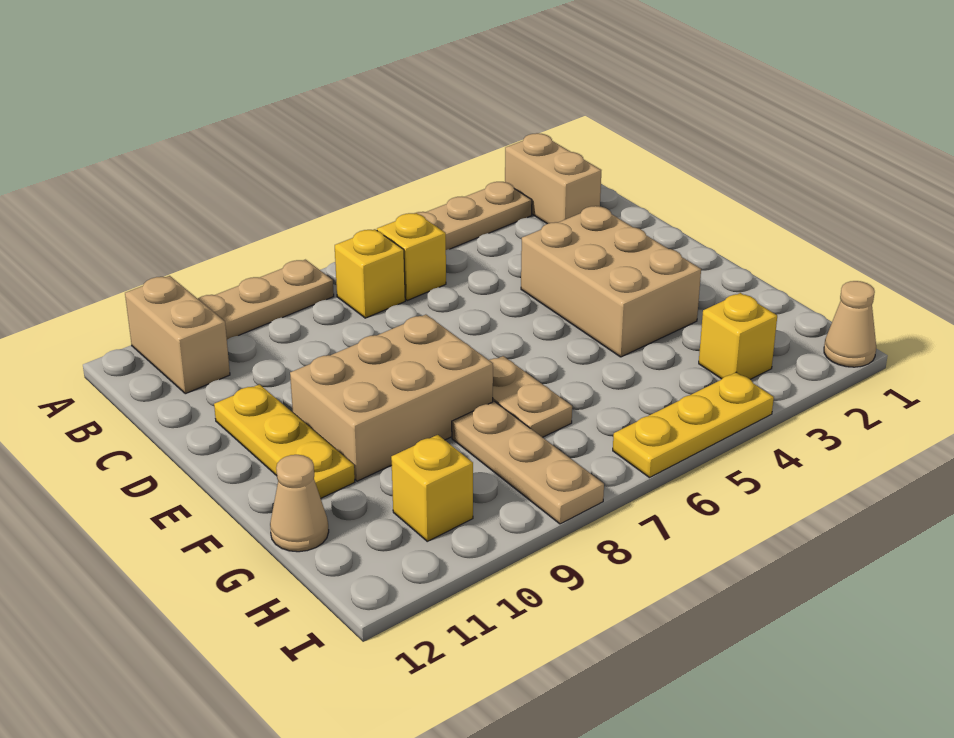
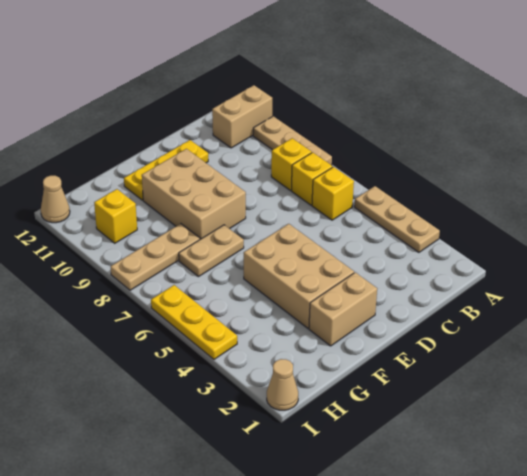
tan 1x2 brick [505,133,601,224] -> tan 1x2 brick moved to [309,272,377,346]
tan 2x3 brick [521,206,701,357] -> tan 2x3 brick turned to [244,224,354,328]
tan 1x1 cone [270,455,329,552] -> tan 1x1 cone moved to [41,176,70,223]
yellow 1x1 brick [699,293,777,379] -> yellow 1x1 brick moved to [271,138,312,190]

